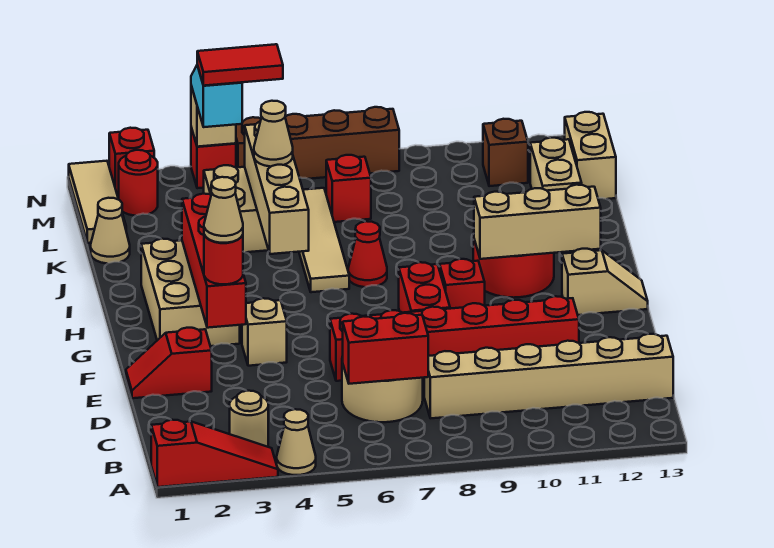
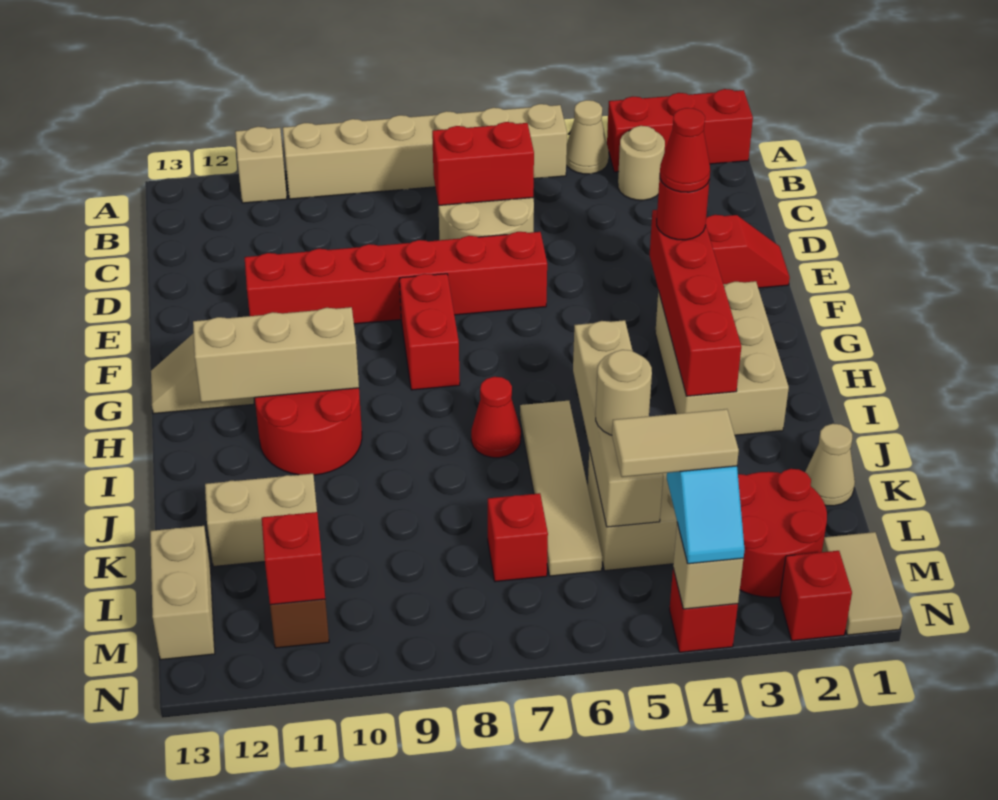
red 1x3 slope [151,420,278,487] -> red 1x3 brick [607,89,753,172]
tan 1x6 brick [424,334,673,418] -> tan 1x6 brick moved to [283,104,567,199]
tan 1x1 cone [204,177,243,243] -> red 1x1 cone [660,108,710,192]
tan 1x1 brick [242,298,287,366] -> tan 1x1 brick moved to [235,127,287,203]
red 1x1 brick [440,259,485,309] -> red 1x1 brick moved to [262,512,325,605]
tan 1x1 cone [254,101,293,167] -> tan 1x1 round brick [596,350,652,435]
tan 1x2 brick [530,138,582,191] -> tan 1x2 brick turned to [205,474,317,567]
tan 1x3 tile [69,161,126,243] -> tan 1x2 tile [822,532,903,635]
red 1x1 round brick [119,150,158,216] -> red 2x2 round brick [738,469,827,597]
red 1x2 tile [197,44,283,86] -> tan 1x2 tile [612,409,739,477]
brown 1x4 brick [236,107,399,179] -> none

